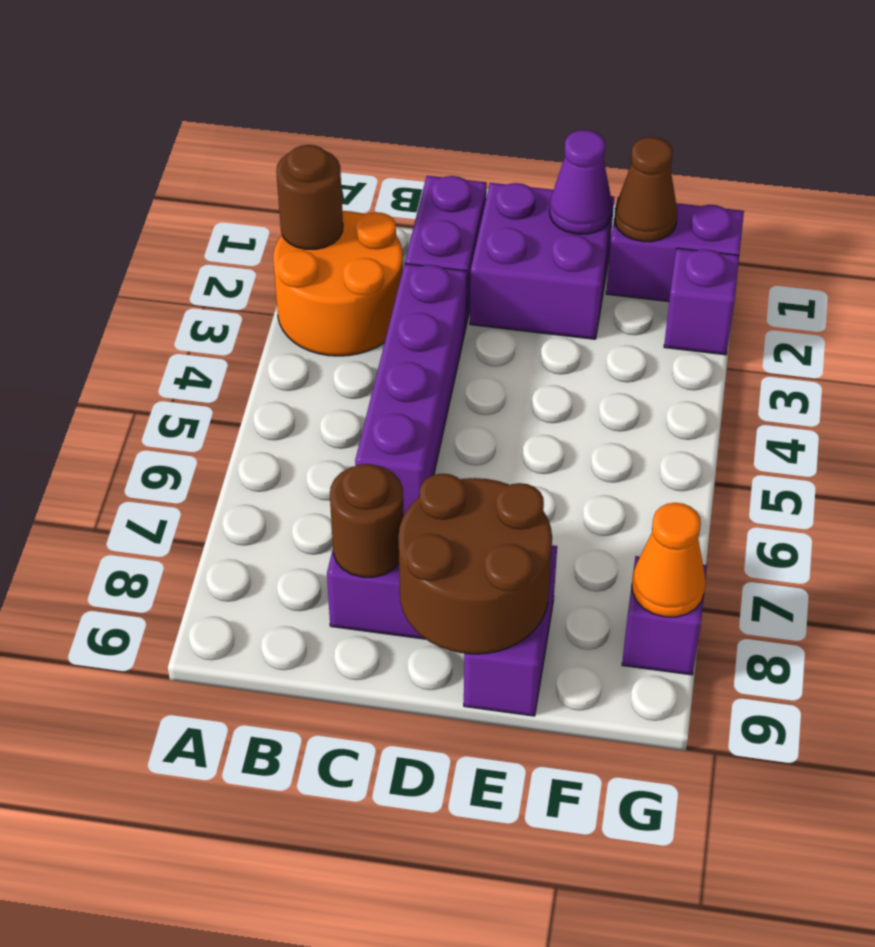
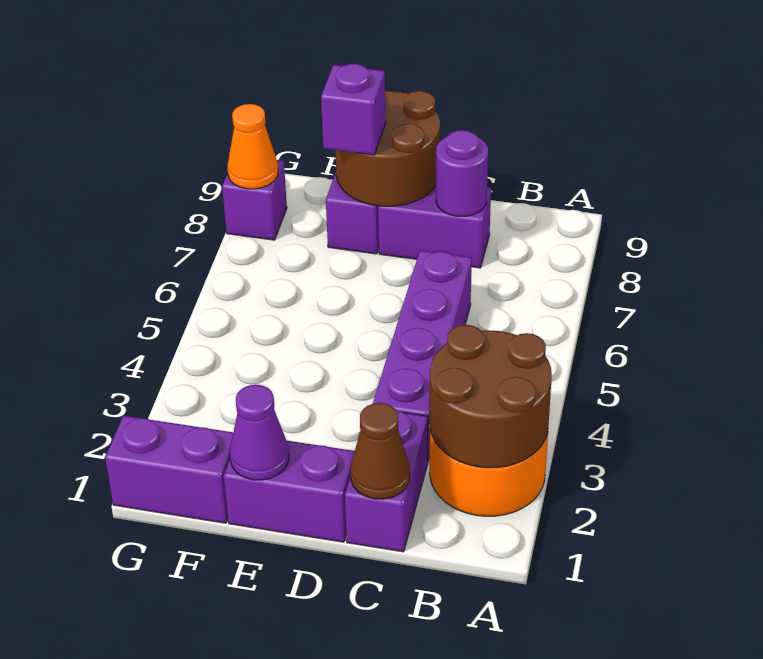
brown 1x1 round brick [276,145,343,249] -> brown 2x2 round brick [430,325,552,468]
brown 1x1 round brick [330,464,404,577] -> purple 1x1 round brick [436,130,488,216]
purple 2x2 brick [470,183,614,339] -> purple 1x2 brick [224,441,355,542]
brown 1x1 cone [614,137,677,242] -> brown 1x1 cone moved to [351,403,410,499]
purple 1x1 brick [664,248,739,355] -> purple 1x1 brick moved to [321,64,386,155]

